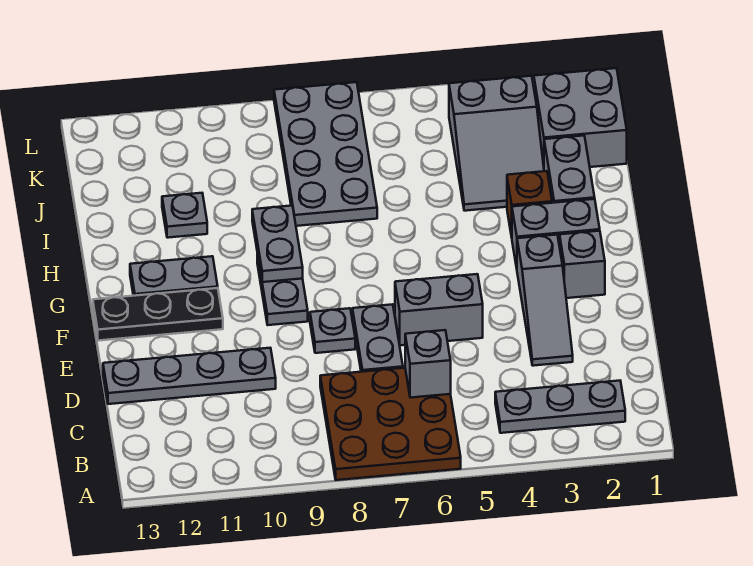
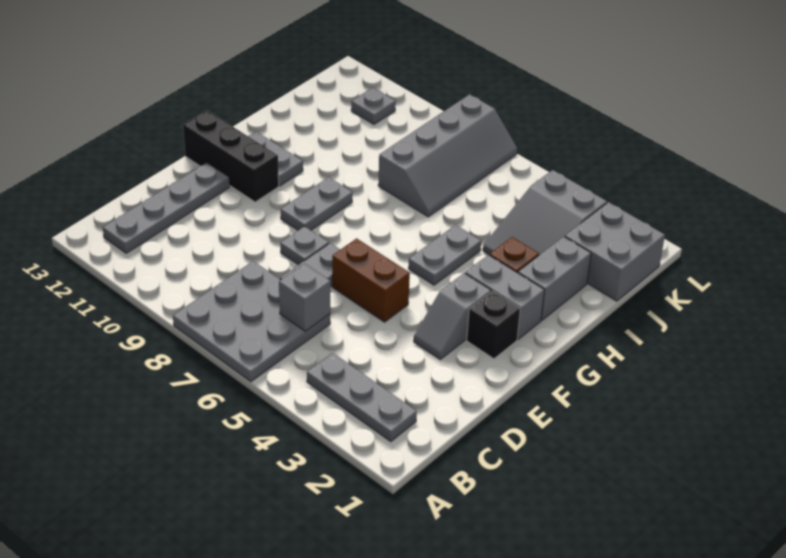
brown 3x3 plate [320,368,461,480] -> grey 3x3 plate [173,261,330,382]
grey 1x3 slope [517,235,573,366] -> grey 1x2 slope [414,273,491,359]
grey 1x4 plate [103,348,276,404] -> grey 1x4 plate turned to [103,162,230,253]
grey 1x2 brick [395,274,483,345] -> brown 1x2 brick [332,238,410,322]
grey 1x1 brick [560,231,605,298] -> black 1x1 brick [467,291,520,359]
black 1x3 plate [93,288,223,341] -> black 1x3 brick [183,111,279,202]
grey 1x2 plate [252,206,303,282] -> grey 1x2 plate moved to [408,225,481,285]
grey 2x4 plate [274,82,377,226] -> grey 2x4 slope [378,94,517,217]
grey 1x1 plate [162,193,207,238] -> grey 1x1 plate moved to [351,88,396,124]

